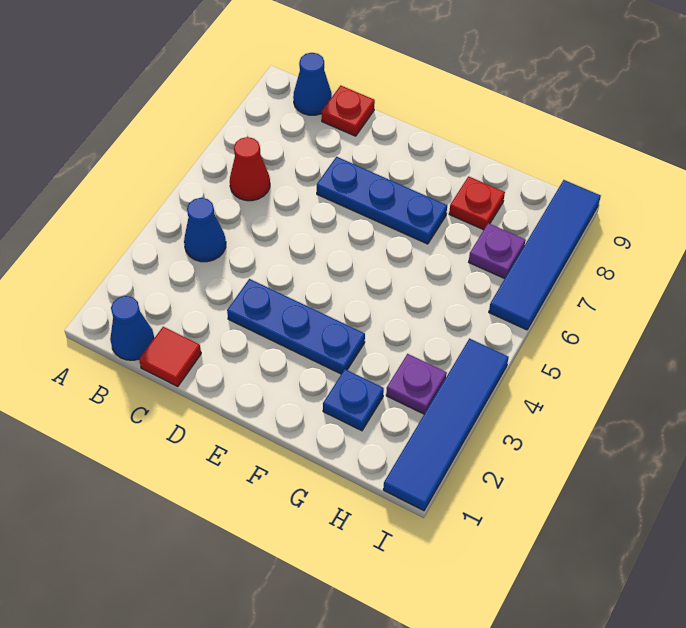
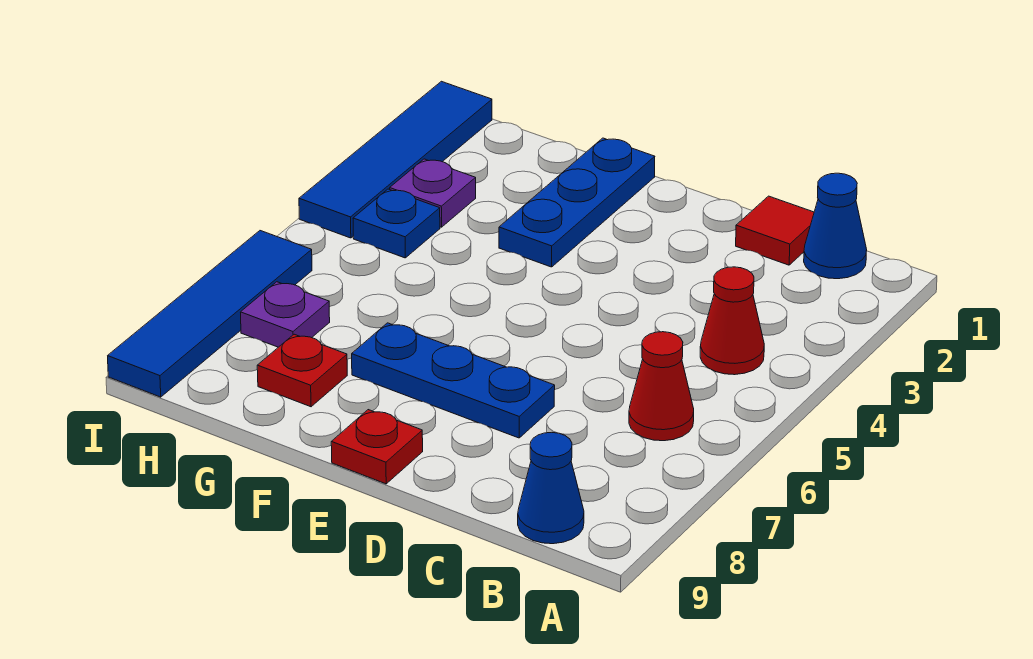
blue 1x1 cone [184,198,226,262] -> red 1x1 cone [700,267,764,375]
red 1x1 plate [322,86,375,136] -> red 1x1 plate moved to [331,410,423,484]
blue 1x3 plate [227,279,365,374] -> blue 1x3 plate turned to [499,138,655,267]
blue 1x1 plate [323,369,384,431] -> blue 1x1 plate moved to [353,189,440,258]

